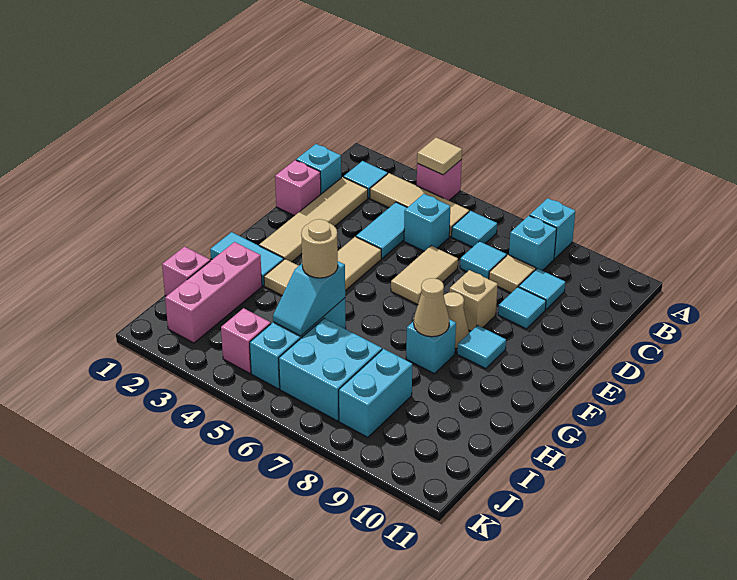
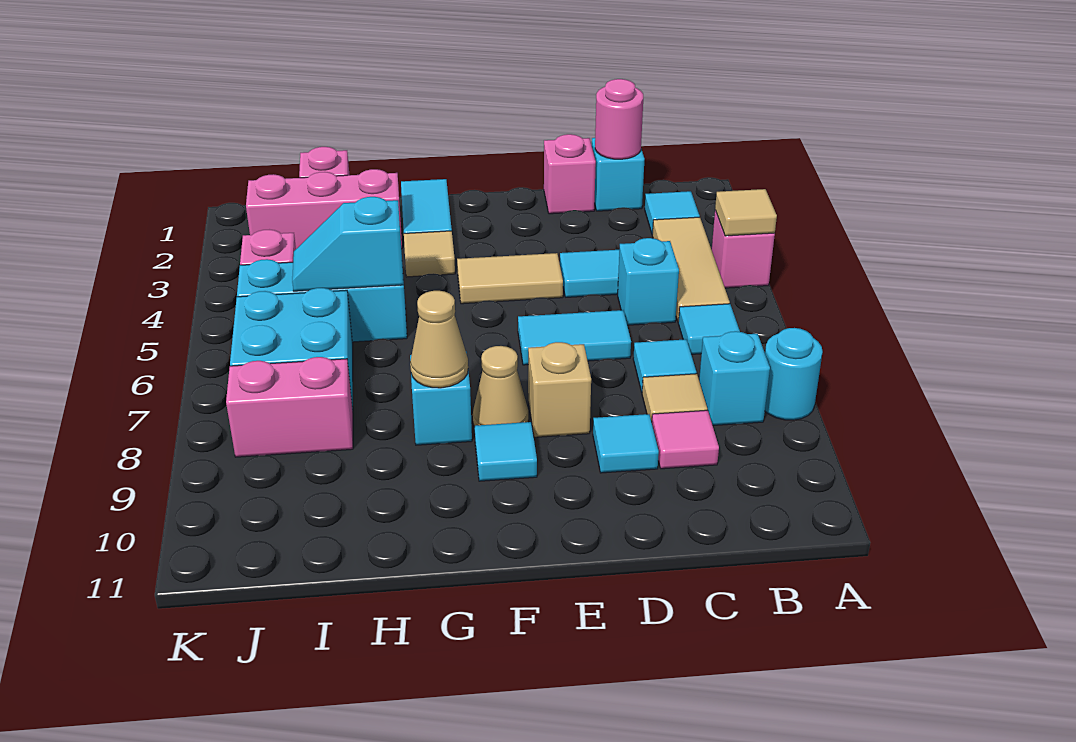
cyan 1x1 brick [530,198,575,259] -> cyan 1x1 round brick [765,328,823,420]
none -> pink 1x1 round brick [595,79,643,159]
tan 1x4 tile [259,177,368,262] -> none
cyan 1x1 tile [519,268,565,309] -> pink 1x1 tile [652,410,719,469]
tan 1x2 tile [391,246,458,305] -> cyan 1x2 tile [518,310,631,365]
tan 1x1 round brick [301,219,338,278] -> none
cyan 1x2 brick [339,349,412,437] -> pink 1x2 brick [226,357,353,457]

